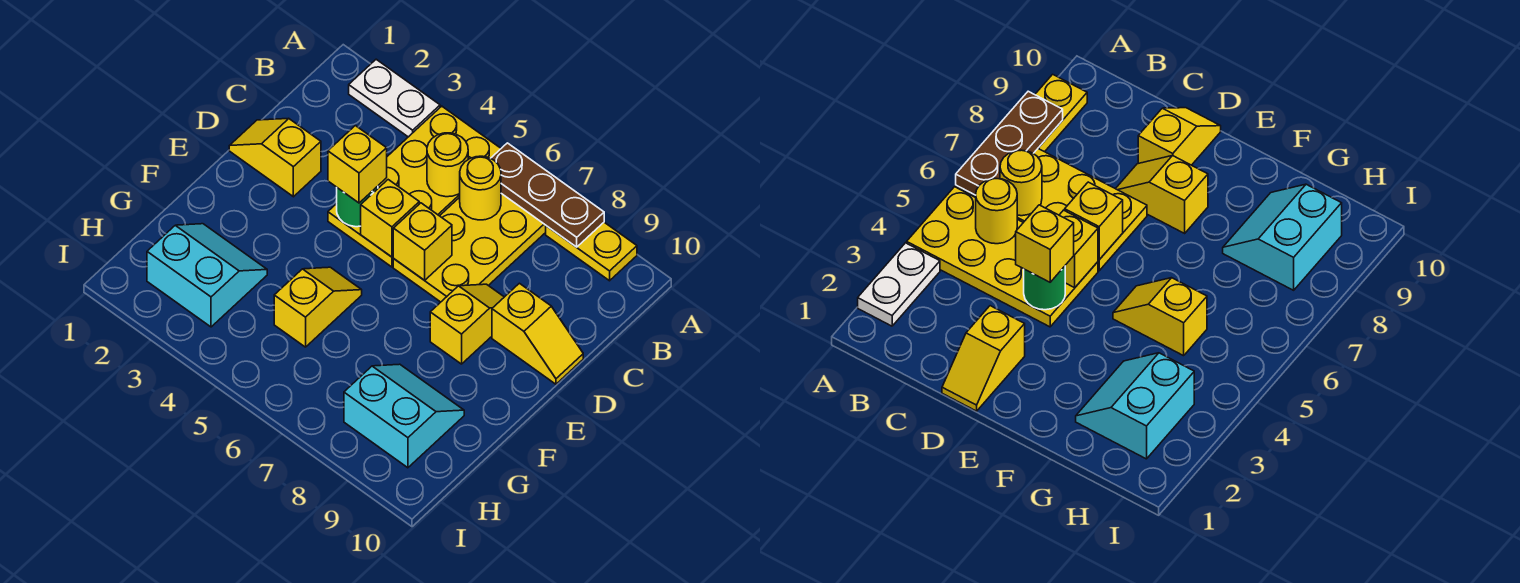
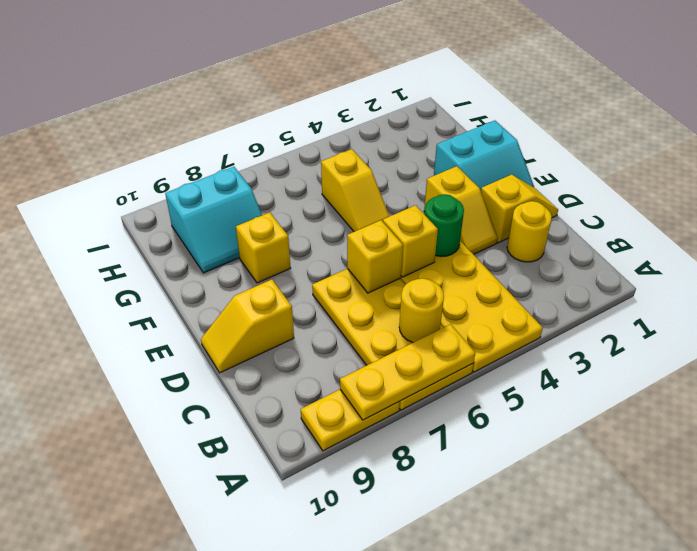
white 1x2 plate [349,59,440,137] -> none
brown 1x3 plate [491,143,604,247] -> yellow 1x3 plate [340,324,475,420]
yellow 1x1 round brick [427,133,468,197] -> yellow 1x1 round brick moved to [507,201,552,262]
yellow 1x1 brick [328,126,387,203] -> yellow 1x1 brick moved to [236,212,291,283]
yellow 1x2 slope [430,284,504,364] -> yellow 1x2 slope moved to [424,166,498,254]
cyan 2x2 slope [147,224,267,327] -> cyan 2x2 slope moved to [434,120,534,191]

